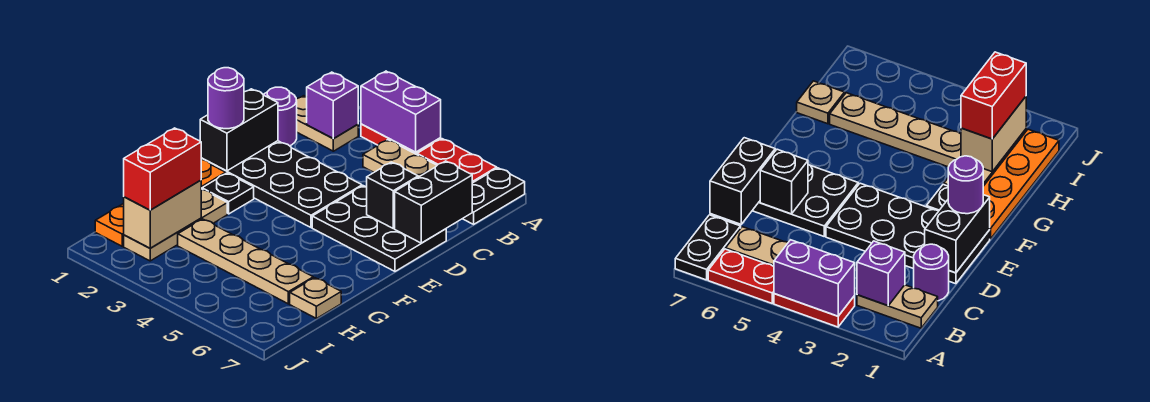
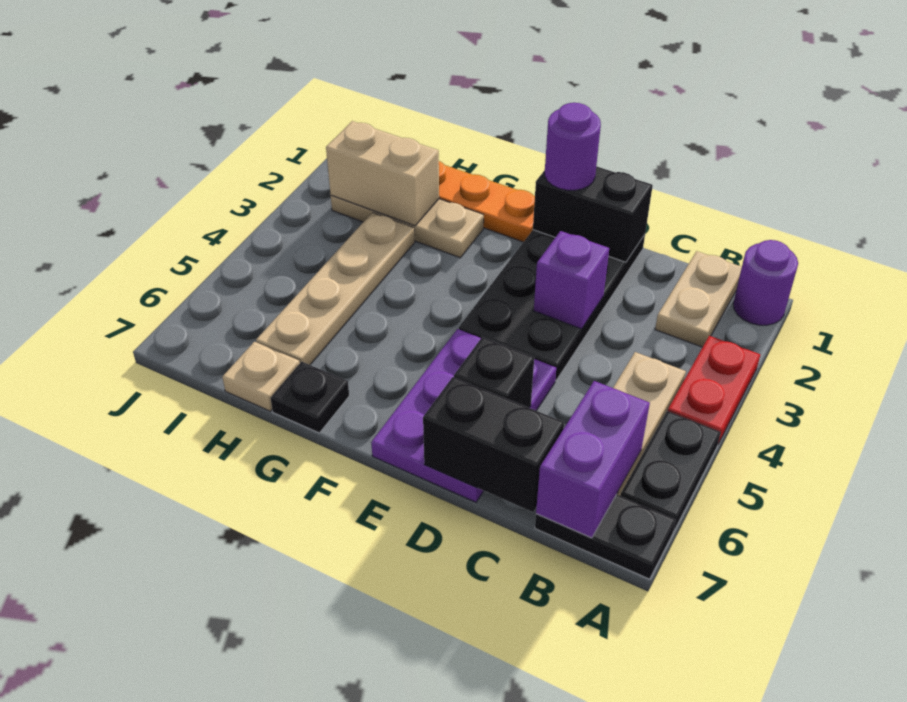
purple 1x2 brick [361,71,441,152] -> purple 1x2 brick moved to [536,381,650,538]
red 1x2 plate [417,139,497,183] -> black 1x2 plate [620,411,721,530]
purple 1x1 brick [307,72,358,139] -> purple 1x1 brick moved to [534,231,609,329]
purple 1x1 round brick [264,87,297,146] -> purple 1x1 round brick moved to [733,240,798,325]
black 2x3 plate [312,186,446,271] -> purple 2x3 plate [371,329,556,502]
black 1x1 plate [202,173,254,214] -> black 1x1 plate moved to [270,362,349,433]
red 1x2 brick [124,128,201,210] -> none

